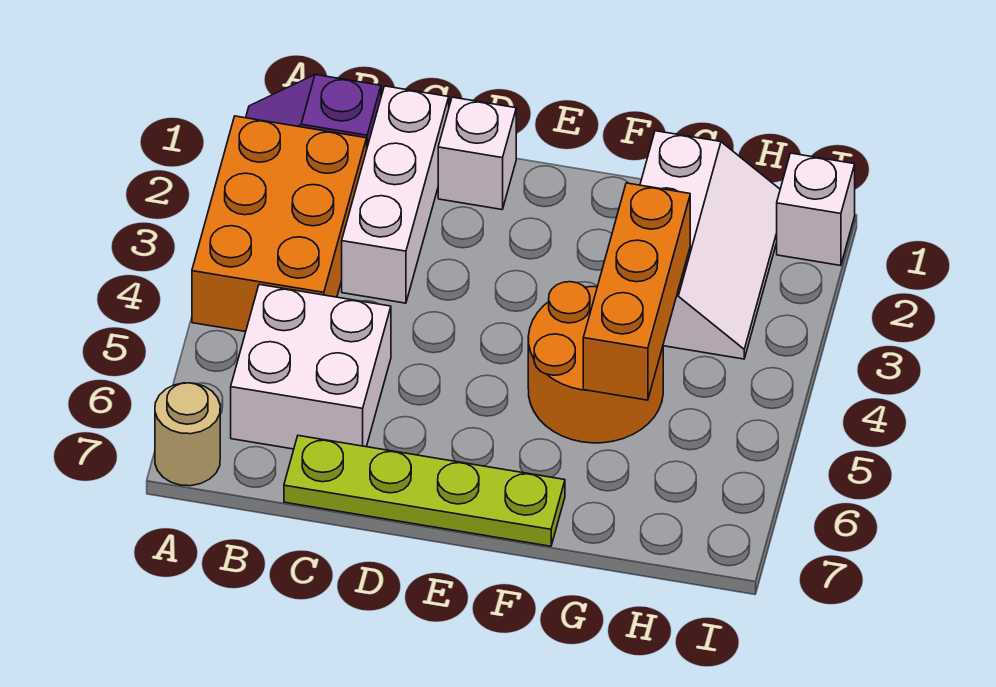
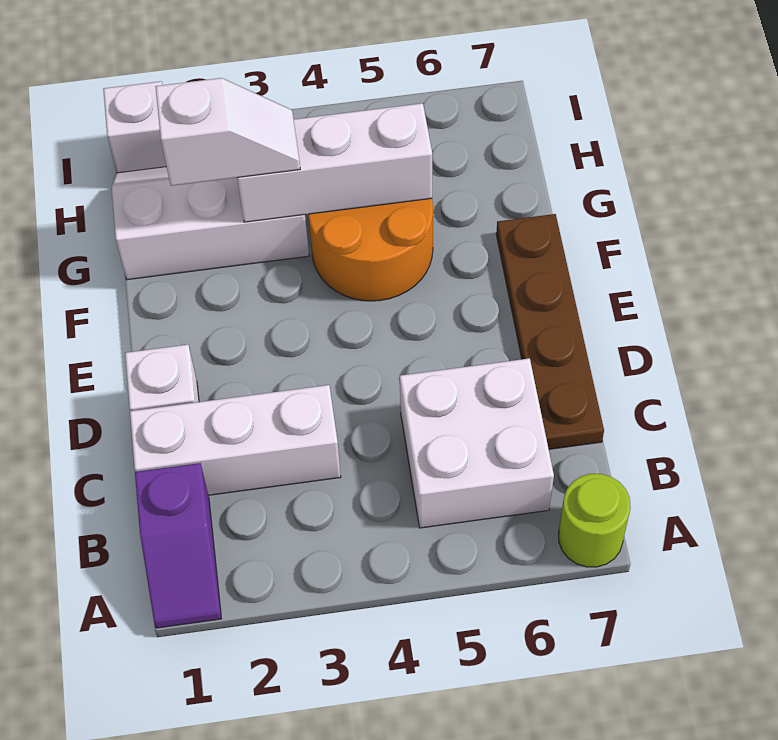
orange 2x3 brick [192,116,367,332] -> none
tan 1x1 round brick [155,383,220,486] -> lime 1x1 round brick [559,474,631,567]
lime 1x4 plate [284,436,565,546] -> brown 1x4 plate [496,214,604,449]
none -> white 1x2 slope [155,78,300,186]
orange 1x3 brick [583,183,690,400] -> white 1x3 brick [237,103,432,222]

